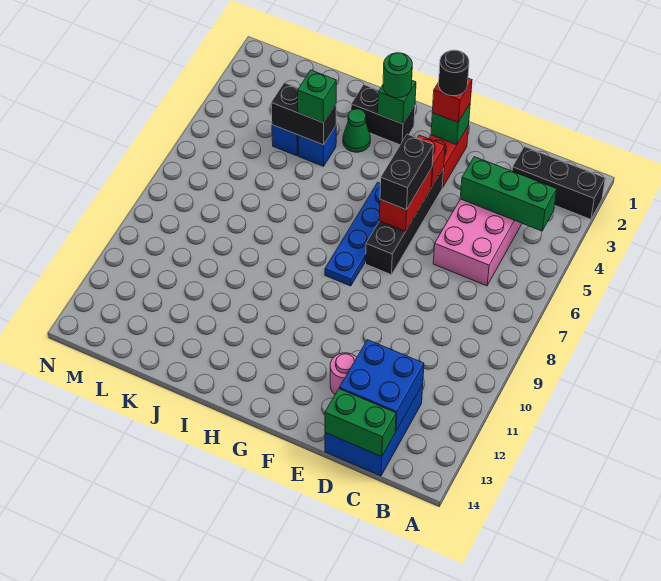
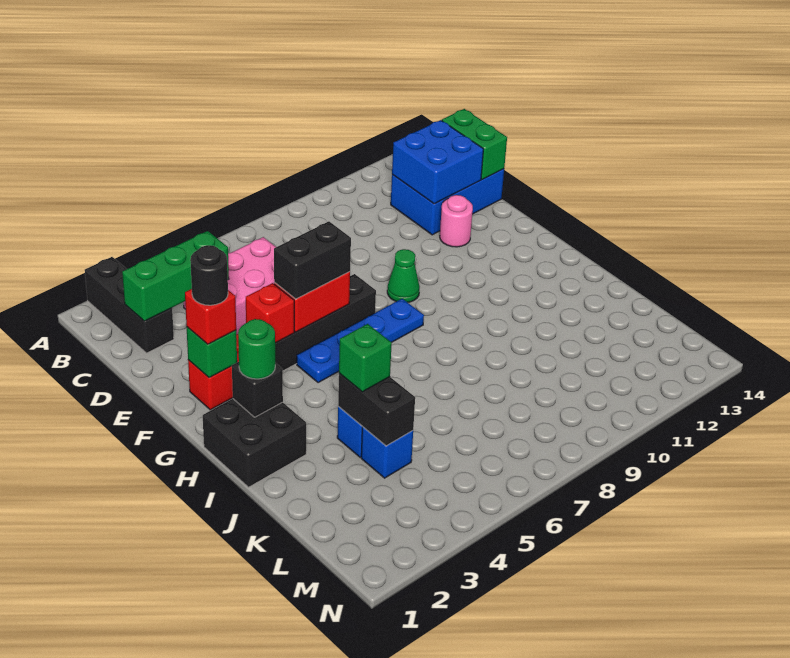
green 1x3 brick [460,157,557,231] -> green 1x3 brick turned to [122,231,229,321]
black 1x2 brick [351,85,415,145] -> black 2x2 brick [203,399,306,487]
green 1x1 brick [378,81,416,124] -> black 1x1 brick [232,362,283,417]
green 1x1 cone [343,109,370,152] -> green 1x1 cone moved to [387,249,420,302]

